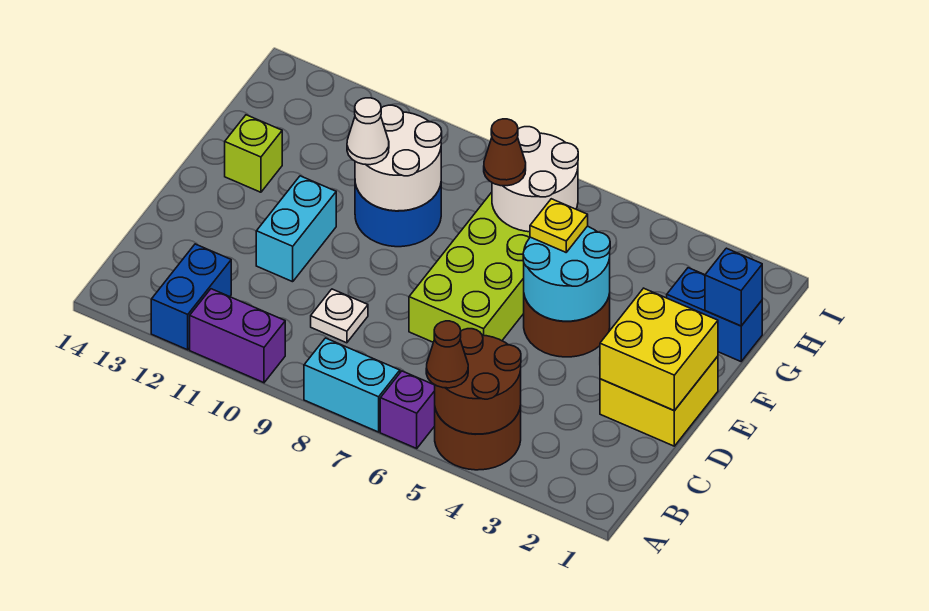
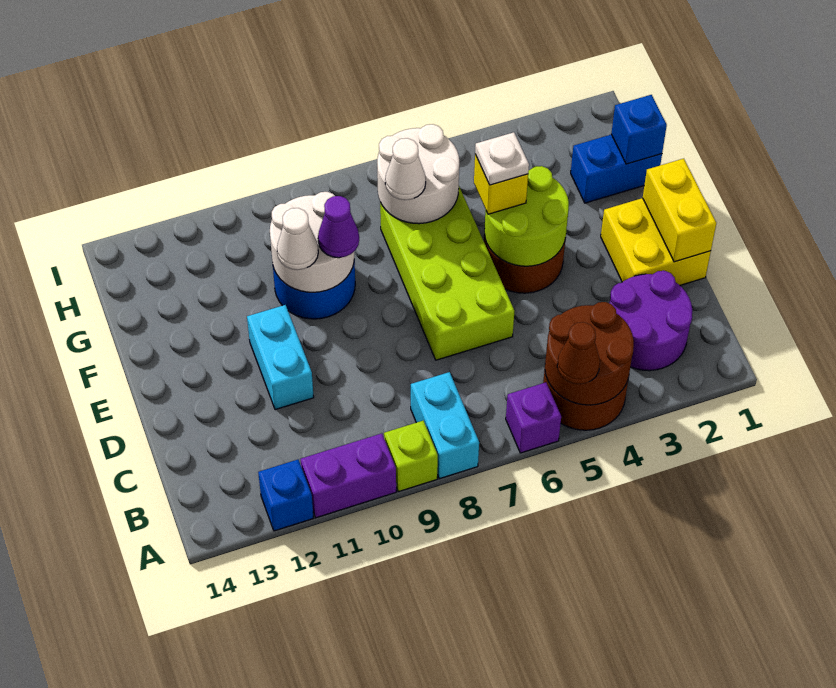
cyan 1x2 brick [304,338,400,432] -> cyan 1x2 brick turned to [411,372,479,479]
blue 1x2 brick [151,244,231,350] -> blue 1x1 brick [258,460,313,531]
none -> purple 2x2 round brick [610,271,692,371]
white 1x1 plate [311,289,368,343] -> white 1x1 plate moved to [475,132,529,185]
yellow 2x2 brick [600,288,718,411] -> yellow 1x2 brick [643,159,716,262]
cyan 2x2 round brick [523,226,610,321] -> lime 2x2 round brick [484,166,569,266]
yellow 1x1 plate [530,199,588,252] -> yellow 1x1 brick [474,154,528,214]
none -> purple 1x1 cone [318,196,359,258]
lime 1x1 brick [225,115,282,192] -> lime 1x1 brick moved to [384,421,438,492]
brown 1x1 cone [484,119,526,186] -> white 1x1 cone [385,138,426,200]

